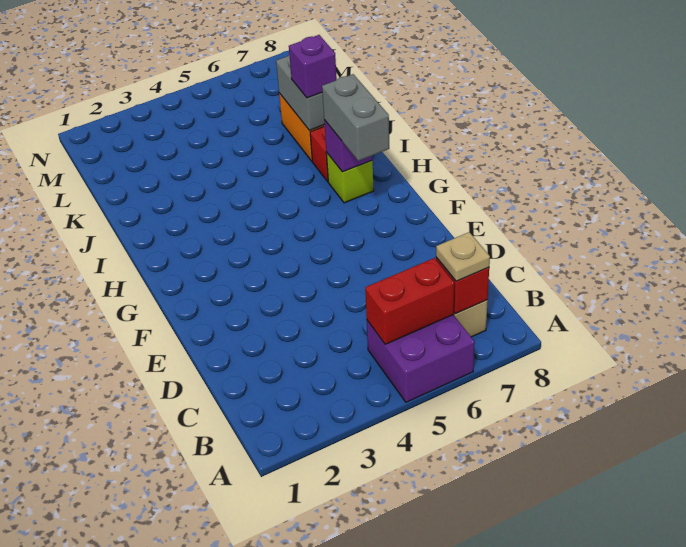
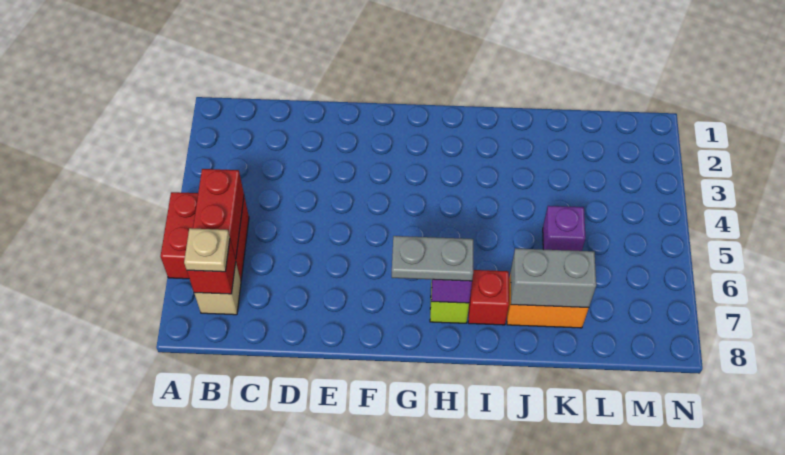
purple 2x2 brick [367,315,475,402] -> red 2x2 brick [160,192,249,280]
grey 1x2 brick [322,74,389,161] -> grey 1x2 plate [392,236,473,281]
purple 1x1 brick [289,35,337,98] -> purple 1x1 brick moved to [543,206,585,251]

